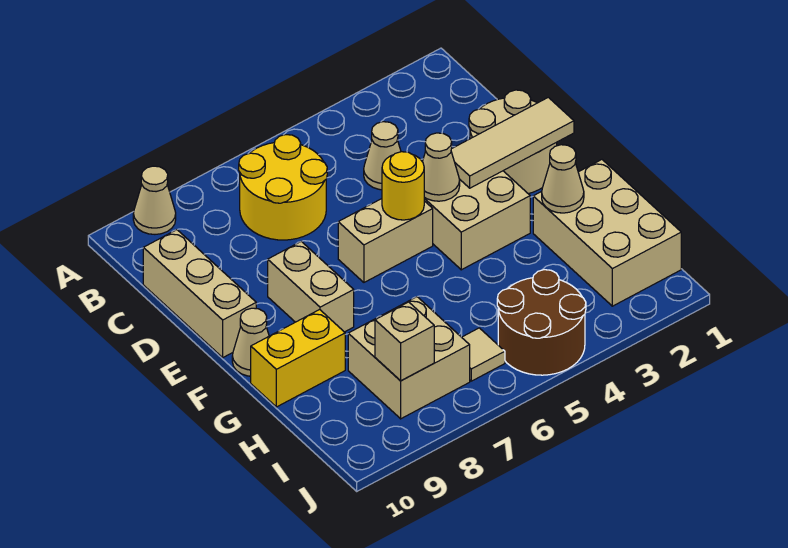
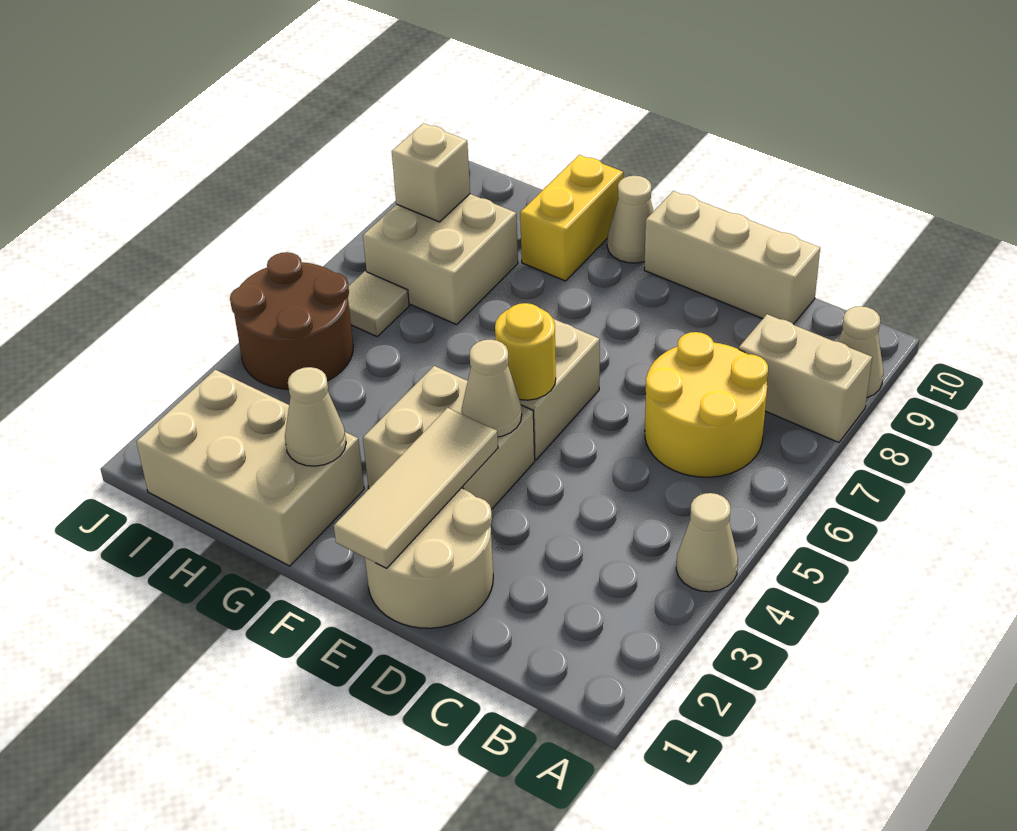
tan 1x1 cone [364,122,401,190] -> tan 1x1 cone moved to [676,493,738,592]
tan 1x2 brick [268,241,354,332] -> tan 1x2 brick moved to [739,314,872,443]

